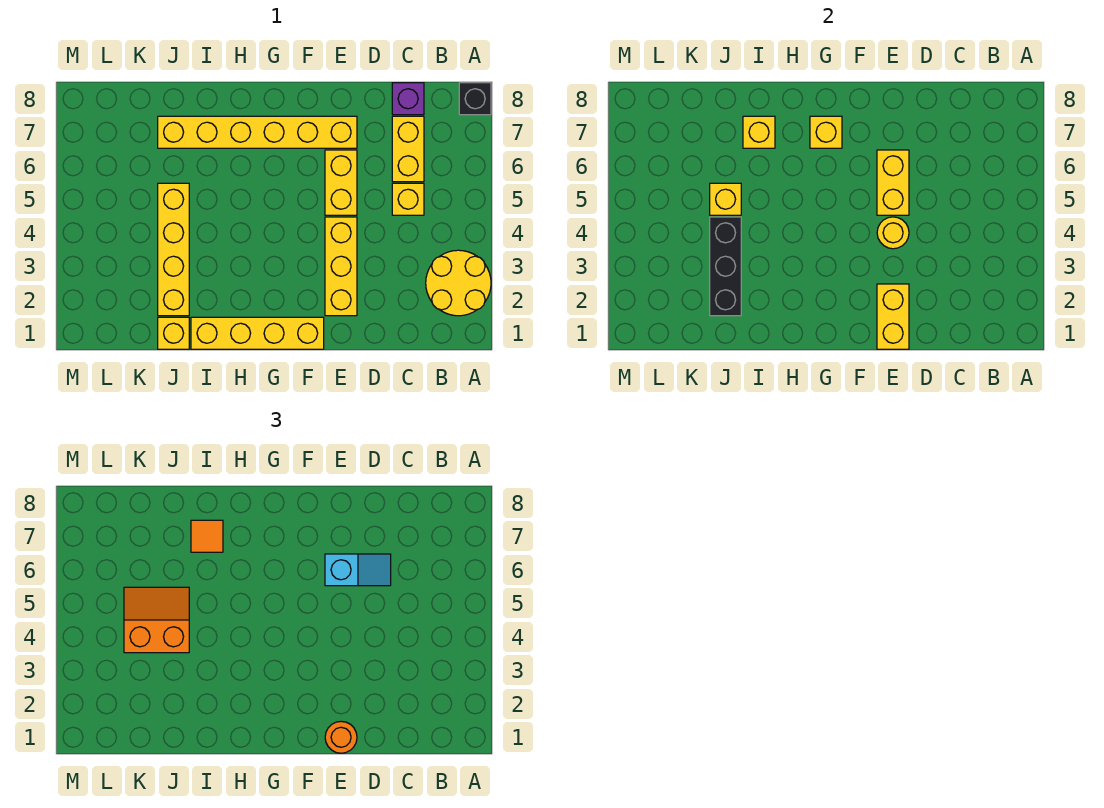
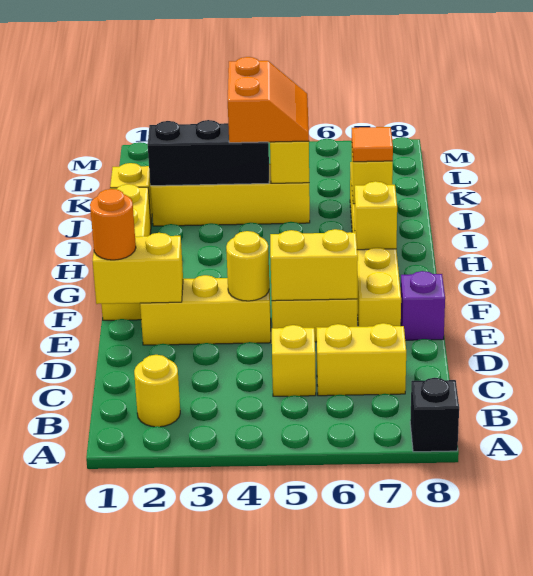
yellow 2x2 round brick [426,250,491,316] -> yellow 1x1 round brick [134,355,180,427]
purple 1x1 brick [392,83,424,115] -> purple 1x1 brick moved to [401,271,445,340]
cyan 1x2 slope [325,554,391,586] -> none

